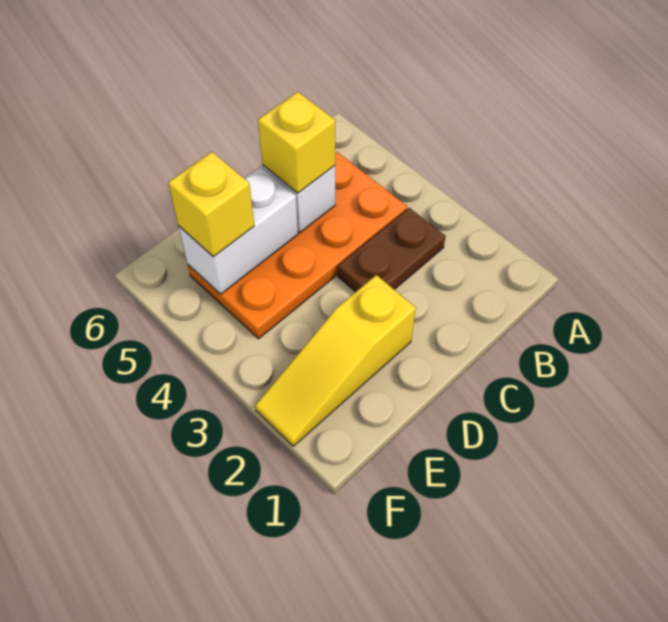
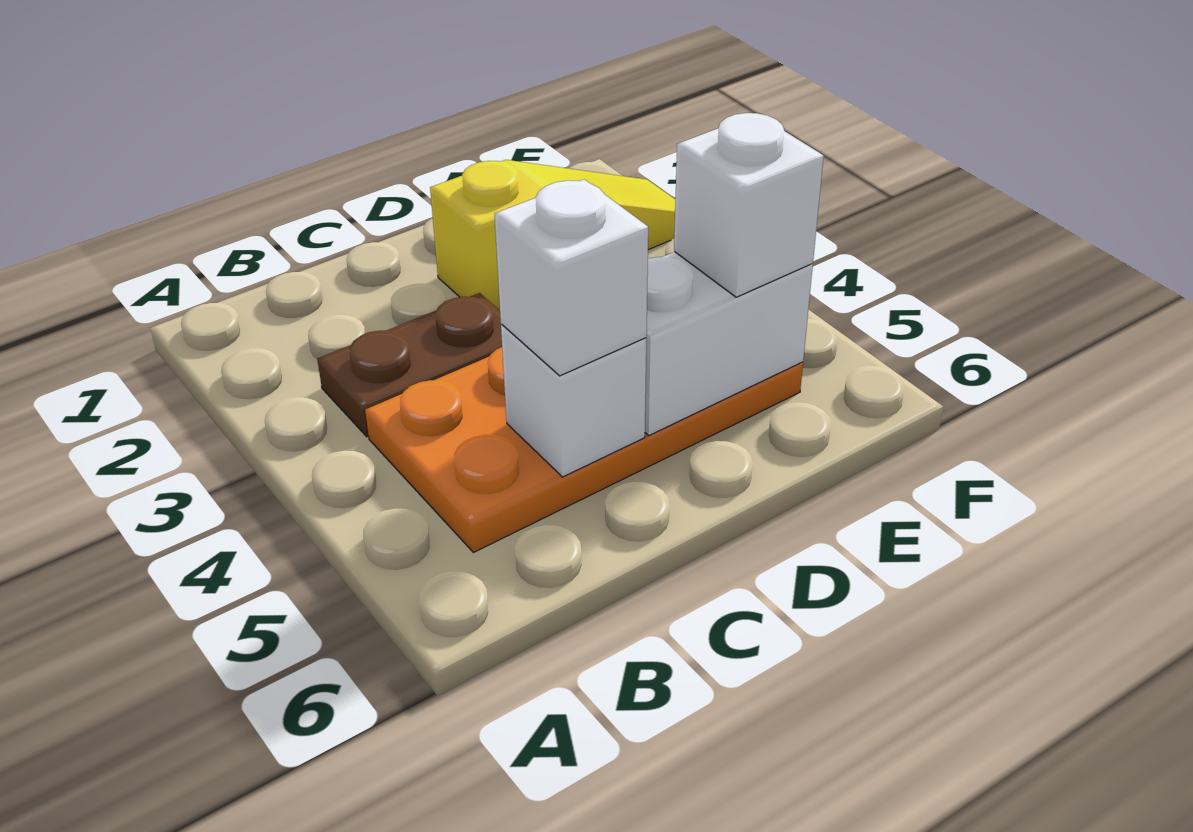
yellow 1x1 brick [258,92,335,193] -> white 1x1 brick [495,179,648,376]
yellow 1x1 brick [168,152,254,257] -> white 1x1 brick [674,113,824,297]

